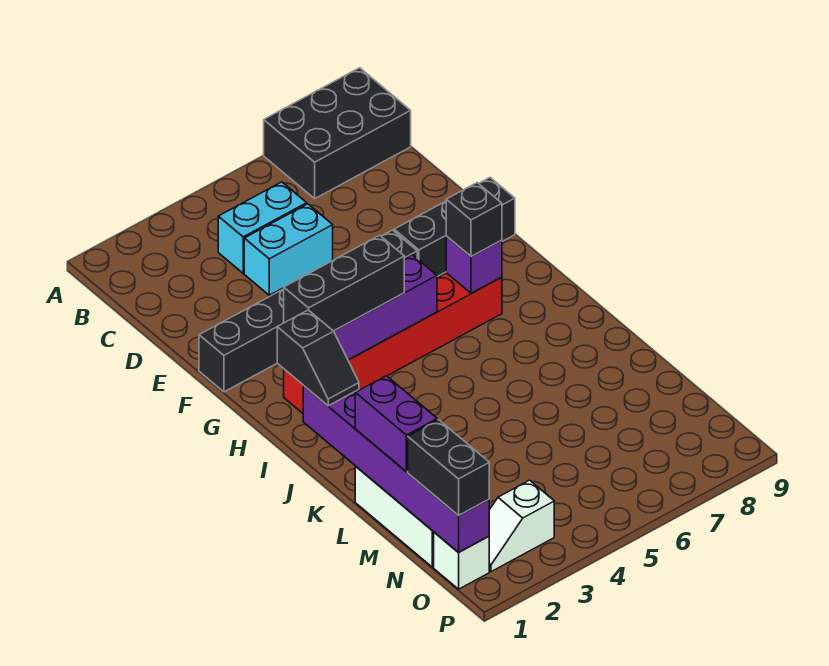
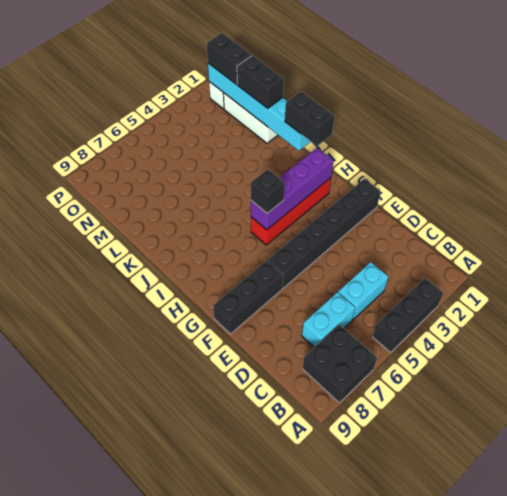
black 2x3 brick [264,68,411,199] -> black 2x2 brick [303,324,377,403]
cyan 1x2 brick [244,204,333,295] -> cyan 1x2 brick moved to [302,292,355,347]
red 1x6 brick [284,273,502,413] -> red 1x4 brick [251,178,331,245]
black 1x3 brick [284,235,404,331] -> black 1x3 brick moved to [373,278,444,353]
purple 1x1 brick [446,236,502,293] -> none
black 1x1 brick [446,183,502,257] -> black 1x1 brick moved to [251,169,285,213]
black 1x2 slope [277,310,359,406] -> black 1x2 brick [285,91,335,146]
purple 1x6 brick [303,386,489,553] -> cyan 1x6 brick [208,63,311,151]
purple 1x2 brick [355,376,437,472] -> black 1x2 brick [237,56,284,108]
white 1x2 slope [489,480,554,572] -> none

